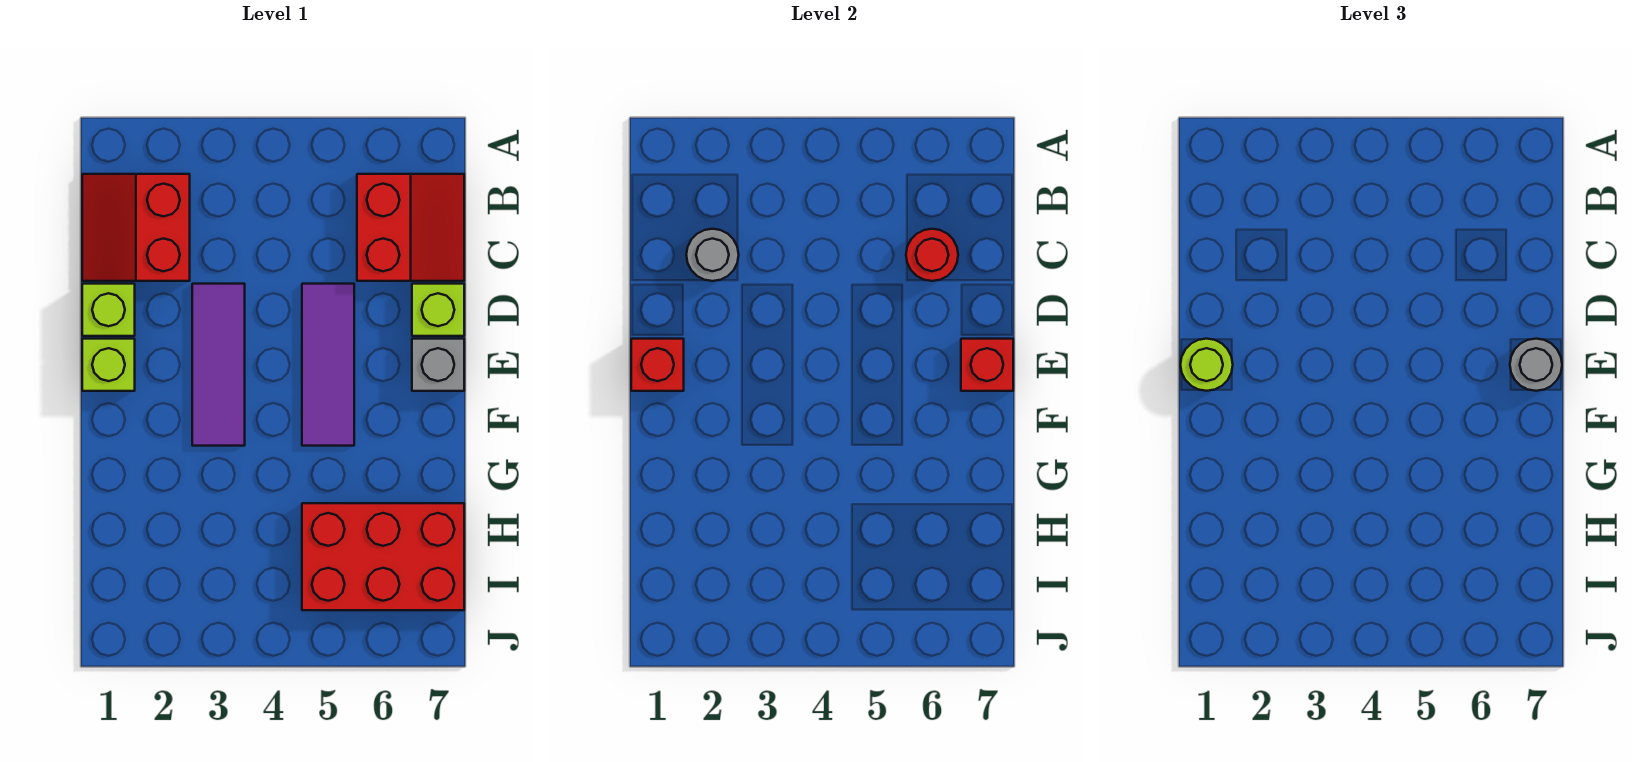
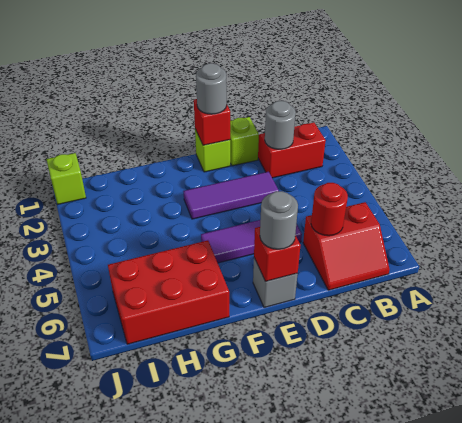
lime 1x1 brick [412,284,464,336] -> lime 1x1 brick moved to [46,153,86,205]
lime 1x1 round brick [1181,339,1233,391] -> grey 1x1 round brick [196,63,227,114]
red 2x3 brick [302,503,464,610] -> red 2x3 brick turned to [108,240,229,344]

